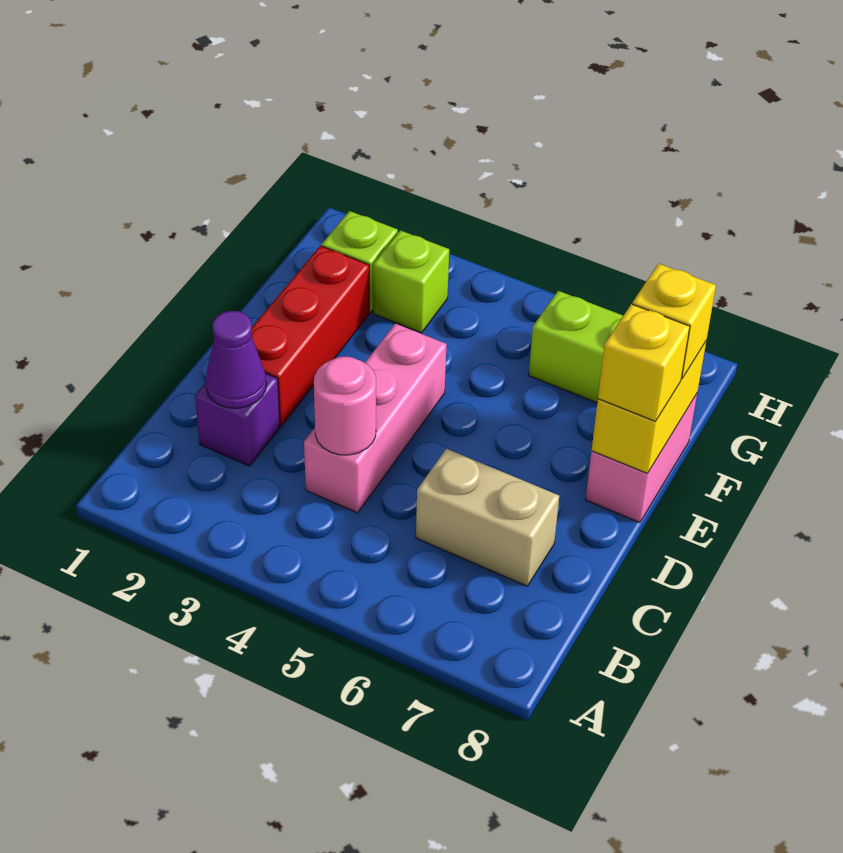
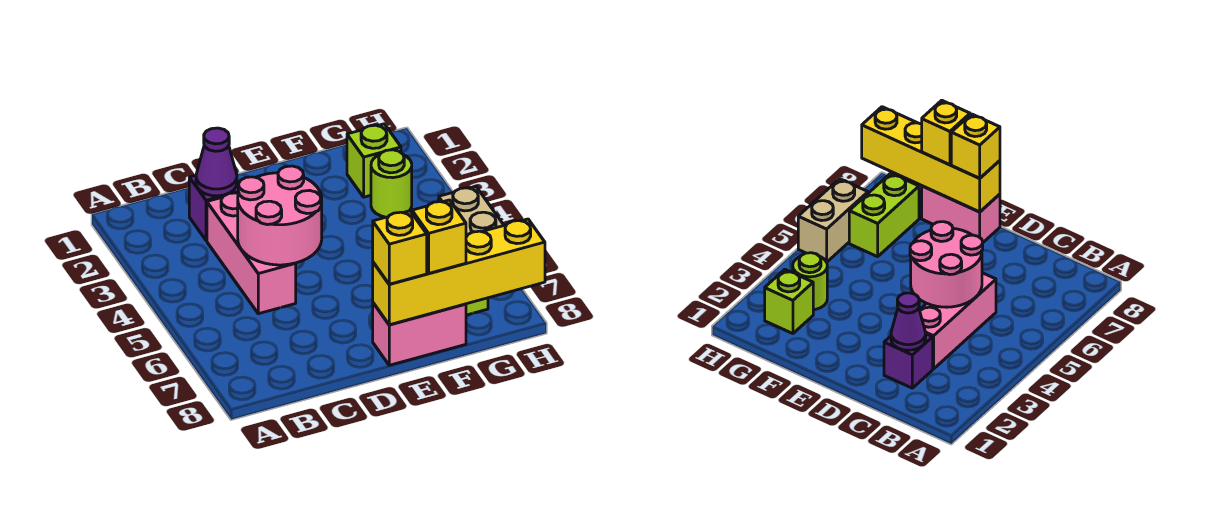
pink 1x3 brick [304,323,447,513] -> pink 1x3 brick turned to [207,193,296,314]
pink 1x1 round brick [314,357,376,455] -> pink 2x2 round brick [238,166,322,265]
tan 1x2 brick [416,449,559,586] -> tan 1x2 brick moved to [439,186,504,236]
red 1x3 brick [252,246,369,426] -> none
yellow 1x2 brick [592,342,706,473] -> yellow 1x4 brick [373,219,545,325]
lime 1x1 brick [373,230,449,333] -> lime 1x1 round brick [371,150,412,217]

